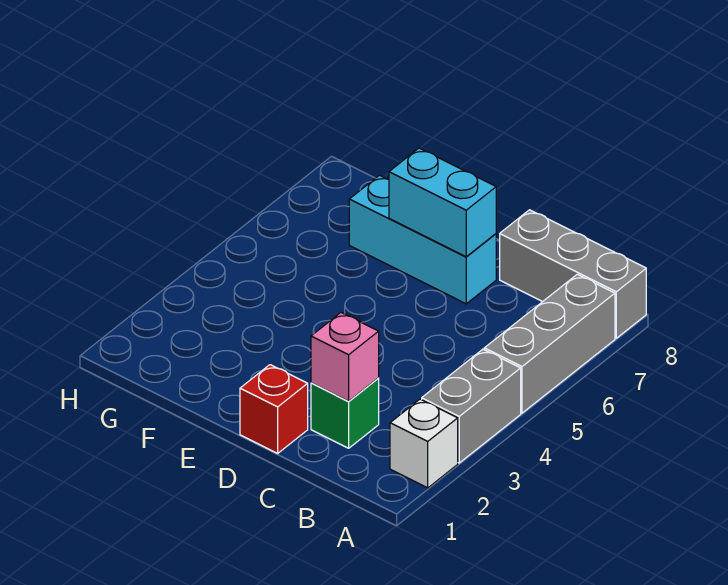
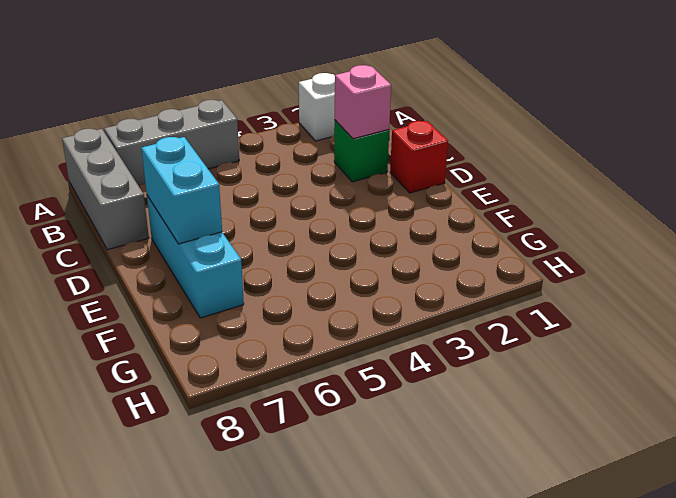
grey 1x2 brick [422,349,521,463] -> none

